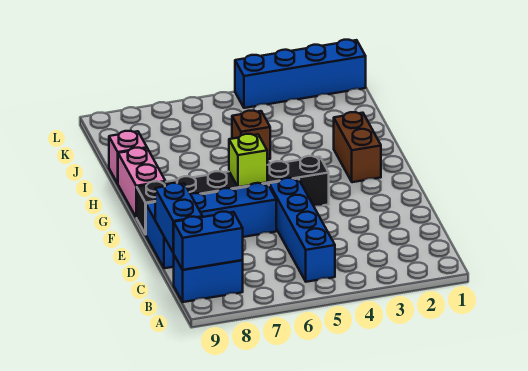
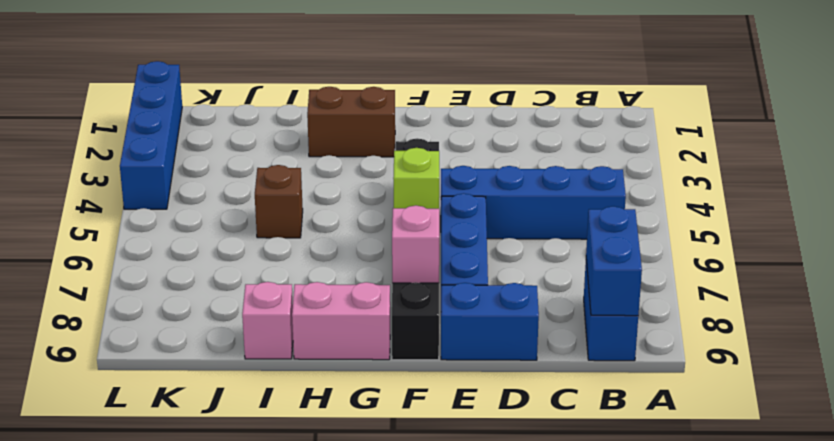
blue 1x2 brick [155,183,203,253] -> none
none -> pink 1x1 brick [392,206,439,283]

